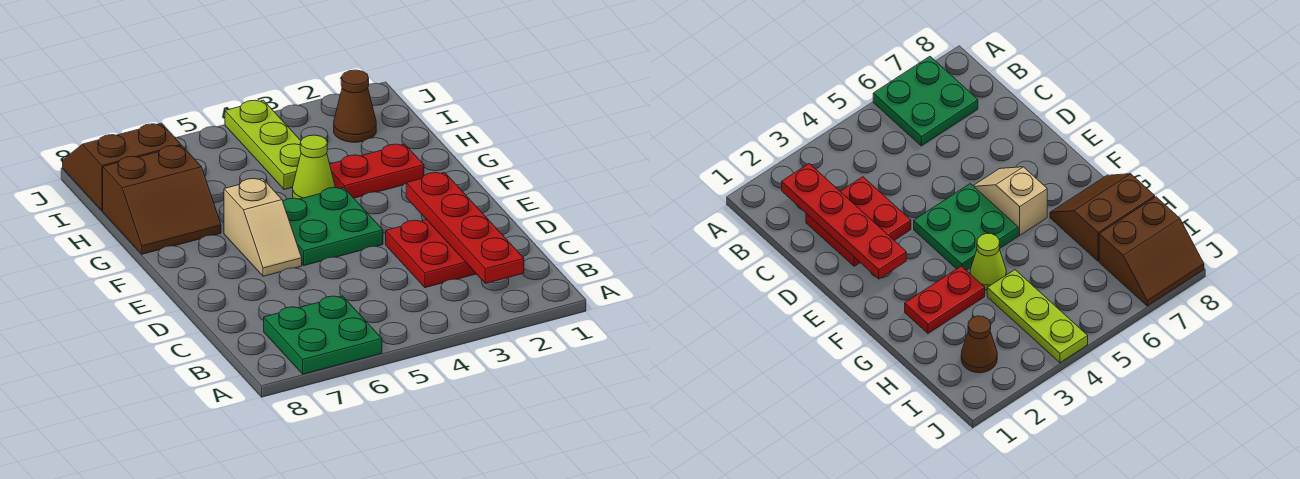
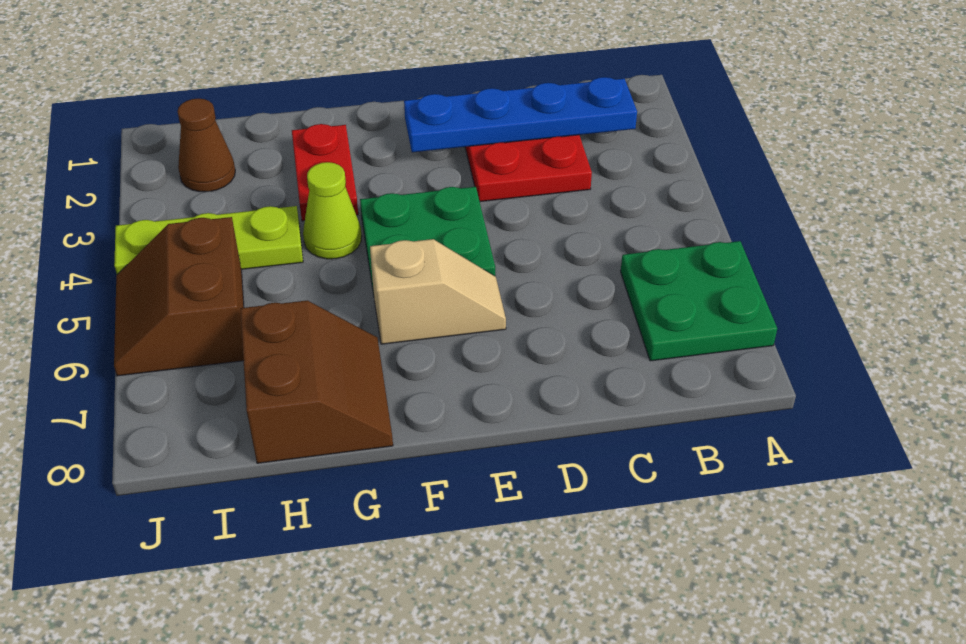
red 1x4 plate [406,172,524,283] -> blue 1x4 plate [404,77,637,152]
brown 2x2 slope [63,123,181,211] -> brown 2x2 slope moved to [114,217,244,376]

